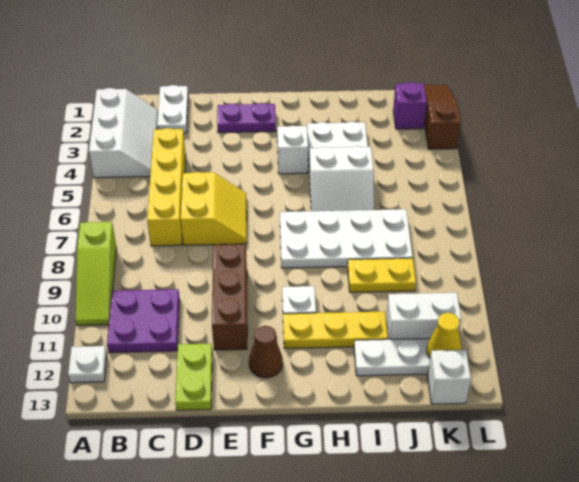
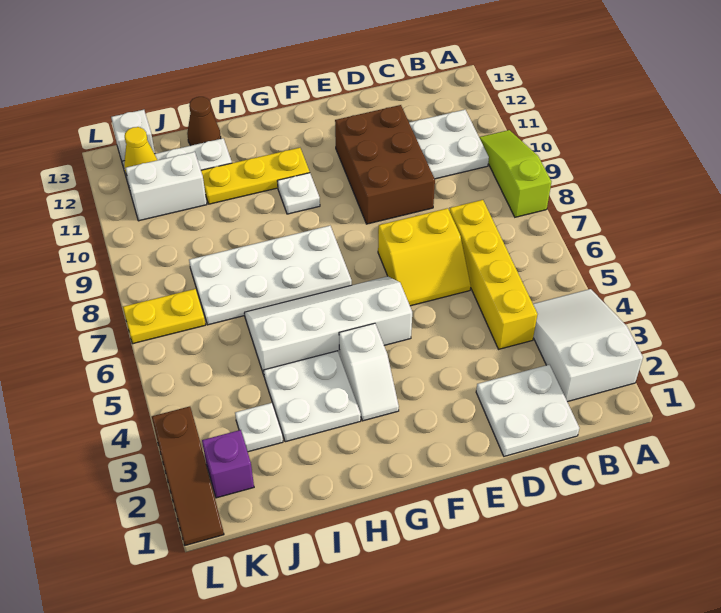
white 2x3 slope [89,88,158,178] -> white 2x3 slope turned to [533,289,643,402]
white 1x1 plate [68,346,107,383] -> white 1x1 plate moved to [235,403,283,452]
purple 2x2 plate [107,289,179,353] -> white 2x2 plate [409,110,489,179]
white 1x2 plate [157,85,188,133] -> white 2x2 plate [476,365,579,456]
yellow 2x2 slope [181,172,247,245] -> yellow 2x2 slope turned to [378,208,471,306]
lime 1x2 plate [175,344,212,410] -> none
purple 1x2 plate [217,103,276,133] -> none
brown 1x3 brick [212,244,247,350] -> brown 2x3 brick [335,105,435,224]
brown 1x1 cone [249,326,283,378] -> brown 1x1 cone moved to [187,97,221,145]
white 2x2 slope [309,146,374,211] -> white 2x4 slope [244,276,412,375]
yellow 1x2 plate [348,258,416,292] -> yellow 1x2 plate moved to [123,289,205,344]

